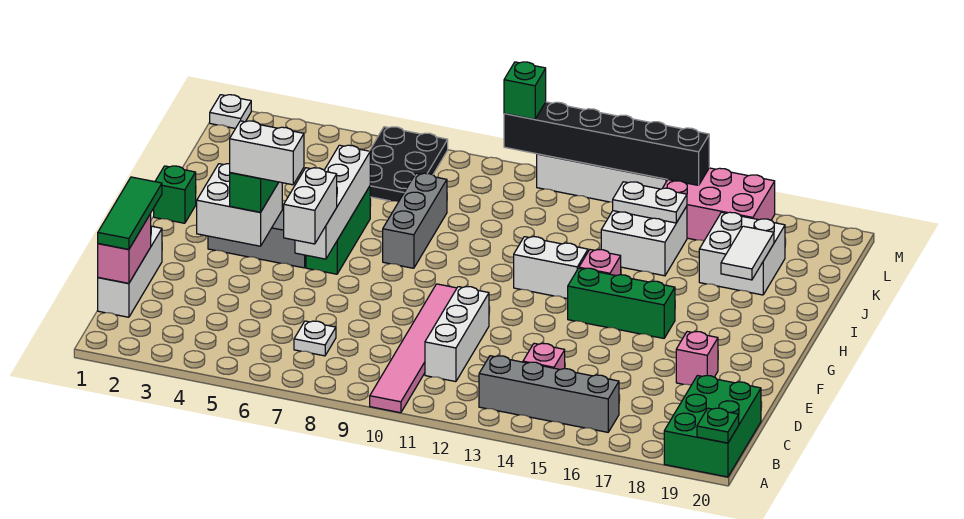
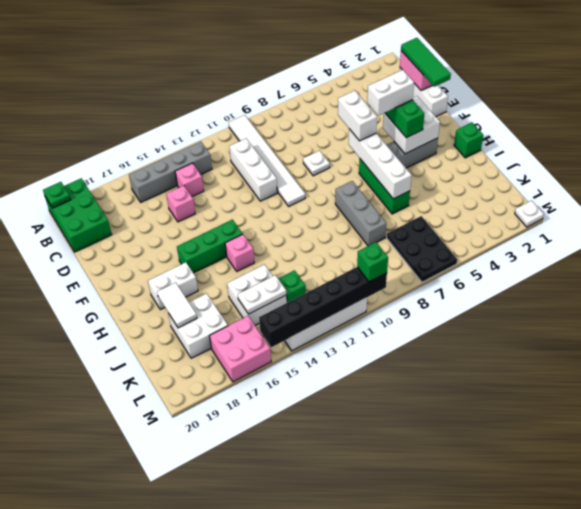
pink 1x6 tile [370,284,457,413] -> white 1x6 tile [229,115,305,206]
white 1x1 plate [294,321,336,356] -> white 1x1 plate moved to [303,151,330,176]
pink 1x1 brick [676,332,718,385] -> pink 1x1 brick moved to [166,186,195,222]
white 1x2 brick [514,237,588,299] -> white 1x2 brick moved to [148,262,198,310]
none -> green 1x1 brick [279,270,306,303]
pink 2x3 brick [662,168,775,241] -> pink 2x2 brick [210,316,271,382]

